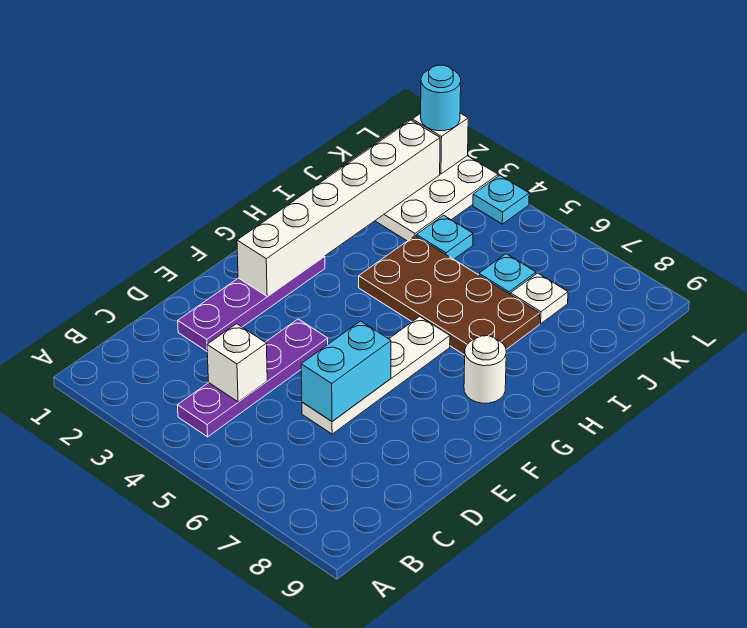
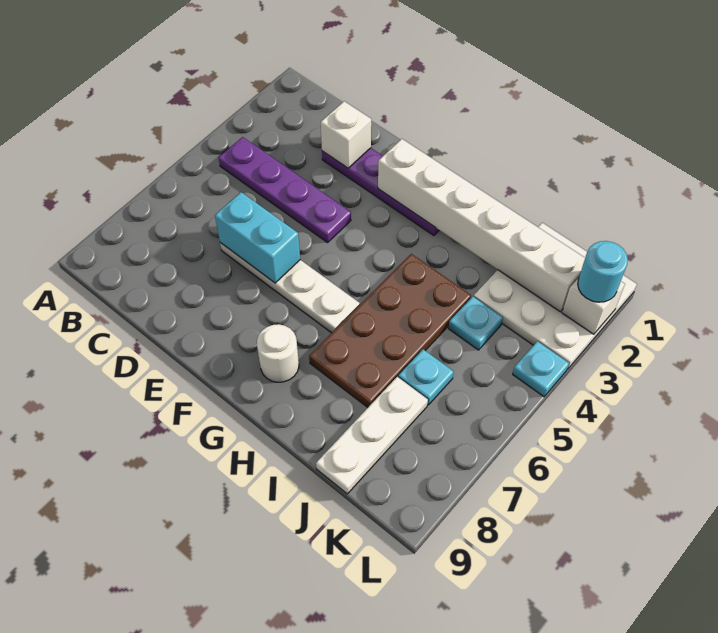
white 1x1 brick [207,324,267,402] -> white 1x1 brick moved to [321,101,371,168]
white 1x1 plate [511,273,568,324] -> white 1x3 plate [316,377,428,494]

